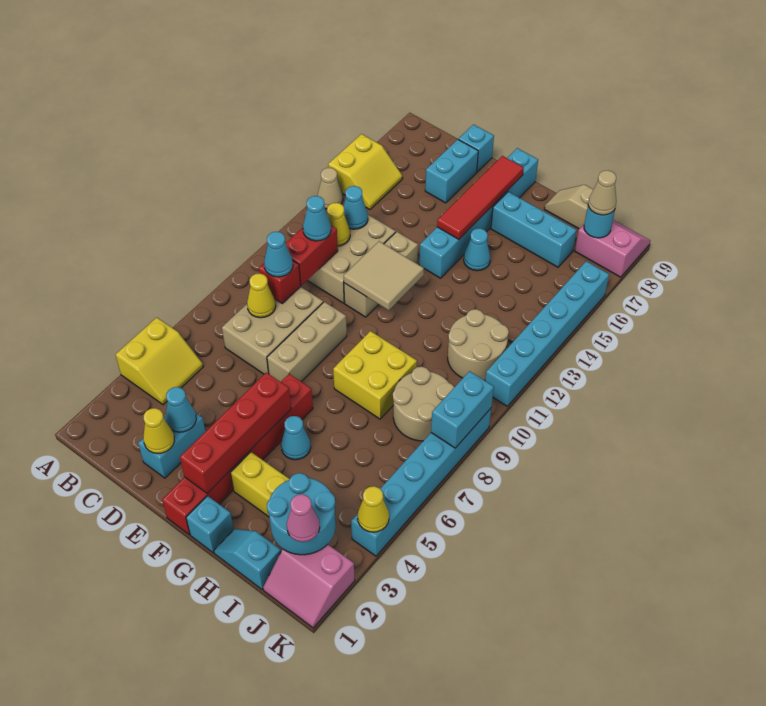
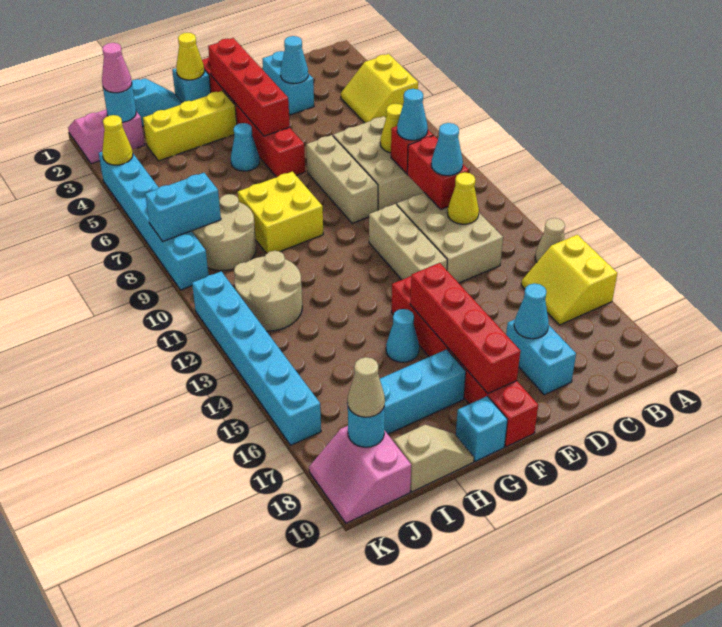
cyan 1x1 cone [343,186,368,229] -> cyan 1x1 cone moved to [514,283,549,339]
yellow 1x1 cone [143,408,174,454] -> yellow 1x1 cone moved to [176,33,204,80]
cyan 1x1 brick [458,125,494,172] -> cyan 1x1 brick moved to [456,396,507,462]
tan 2x2 tile [344,241,424,310] -> none
cyan 1x6 brick [419,148,538,278] -> red 1x6 brick [391,276,538,447]
red 1x4 tile [437,156,524,239] -> red 1x4 brick [410,263,520,394]
cyan 2x2 round brick [267,473,336,555] -> cyan 1x1 round brick [103,85,136,122]
pink 2x2 slope [575,220,650,277] -> pink 2x2 slope turned to [309,426,411,523]
cyan 1x2 brick [431,371,494,448] -> cyan 1x2 brick turned to [145,173,221,241]

